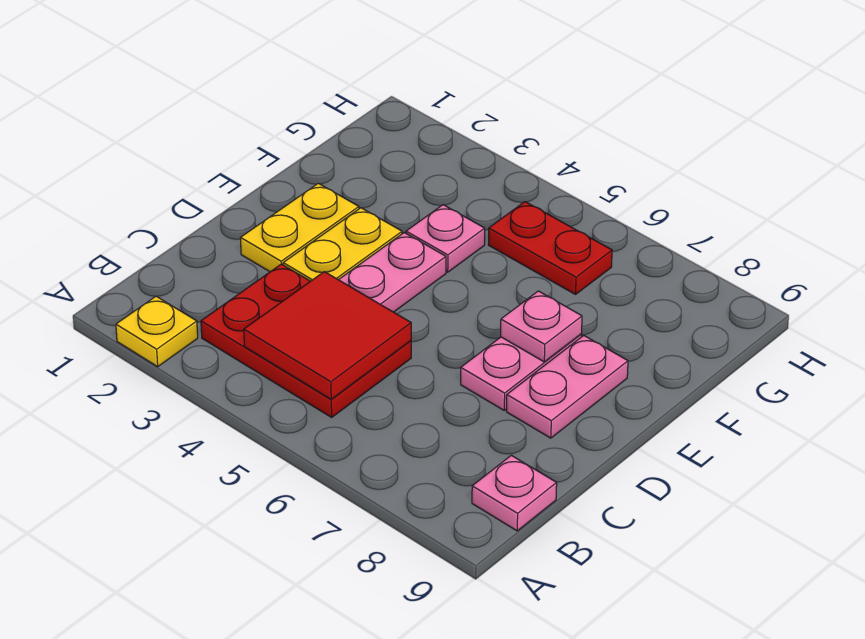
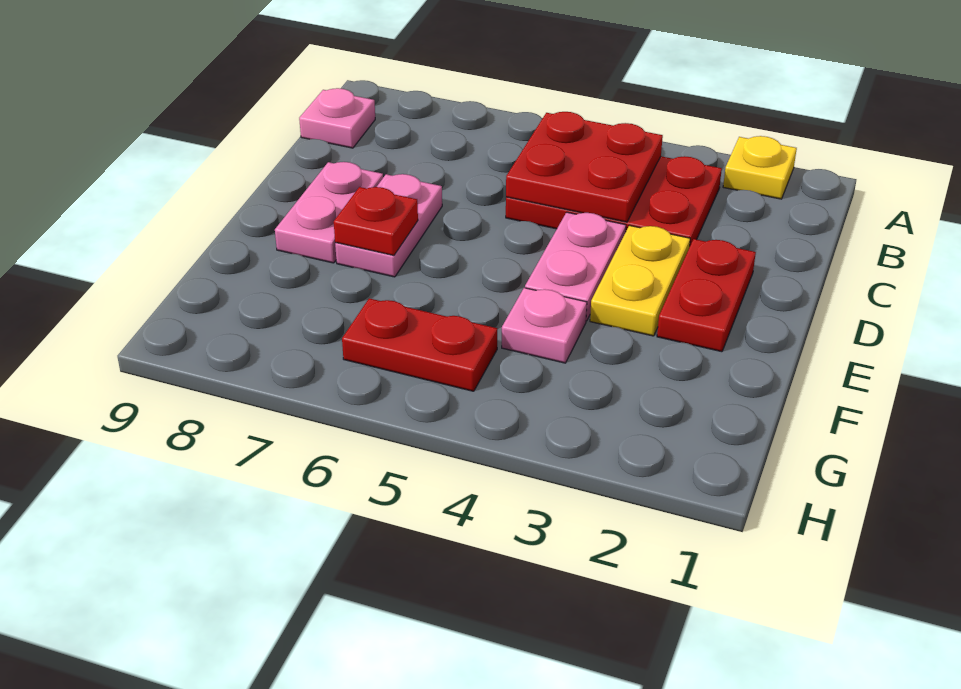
red 2x2 tile [244,272,411,399] -> red 2x2 plate [506,112,663,222]
yellow 1x2 plate [241,183,359,272] -> red 1x2 plate [657,239,756,352]
pink 1x1 plate [501,291,582,362] -> red 1x1 plate [334,187,418,256]

